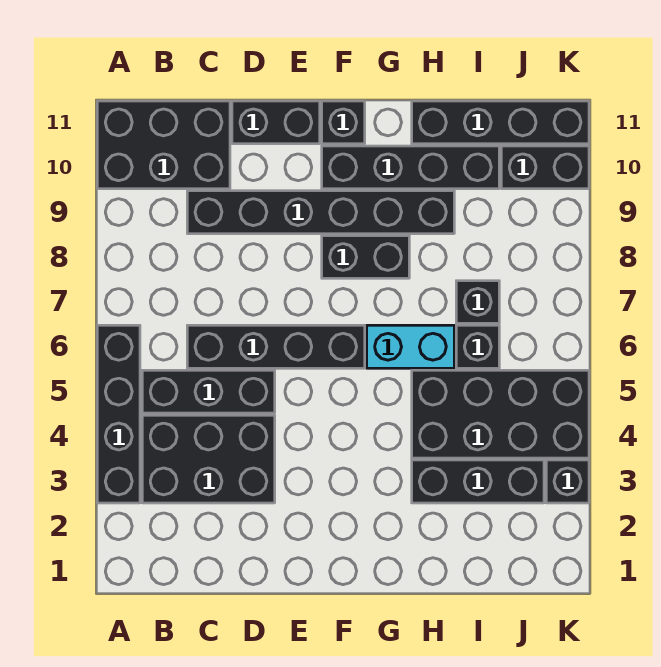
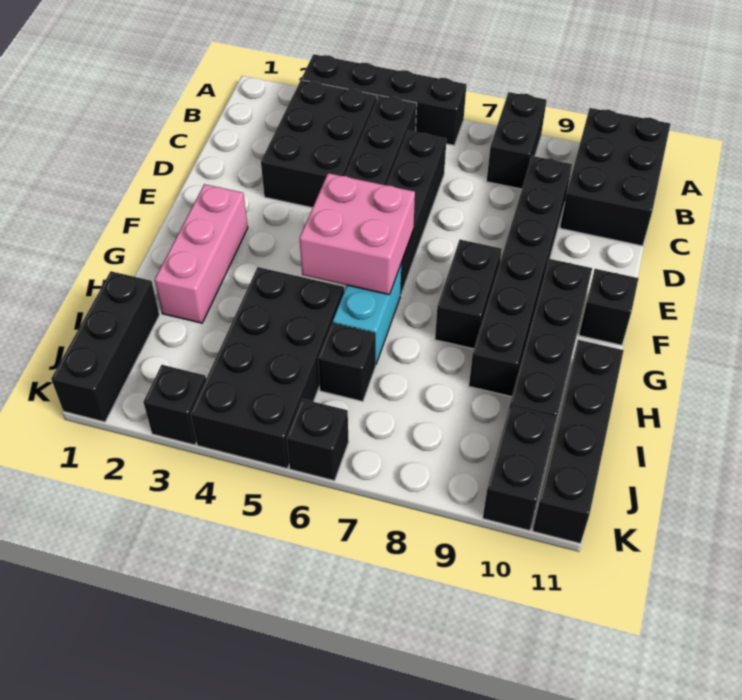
black 1x2 brick [232,101,320,144] -> black 1x2 brick moved to [487,92,547,189]
none -> pink 1x3 brick [155,184,248,323]
none -> pink 2x2 brick [299,173,415,295]
black 1x3 brick [412,460,544,503] -> black 1x3 brick moved to [51,271,159,422]
black 1x1 brick [456,281,499,323] -> black 1x1 brick moved to [287,399,349,481]

